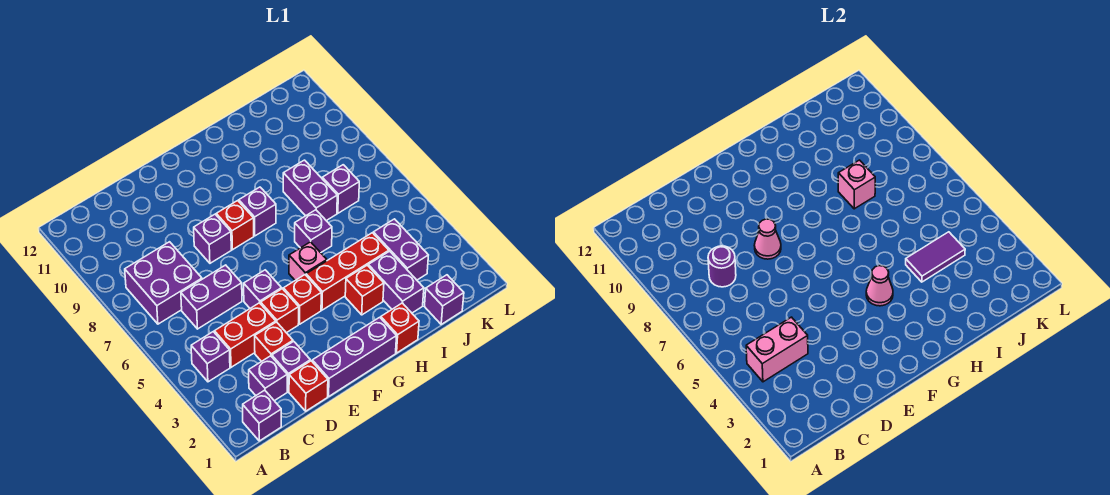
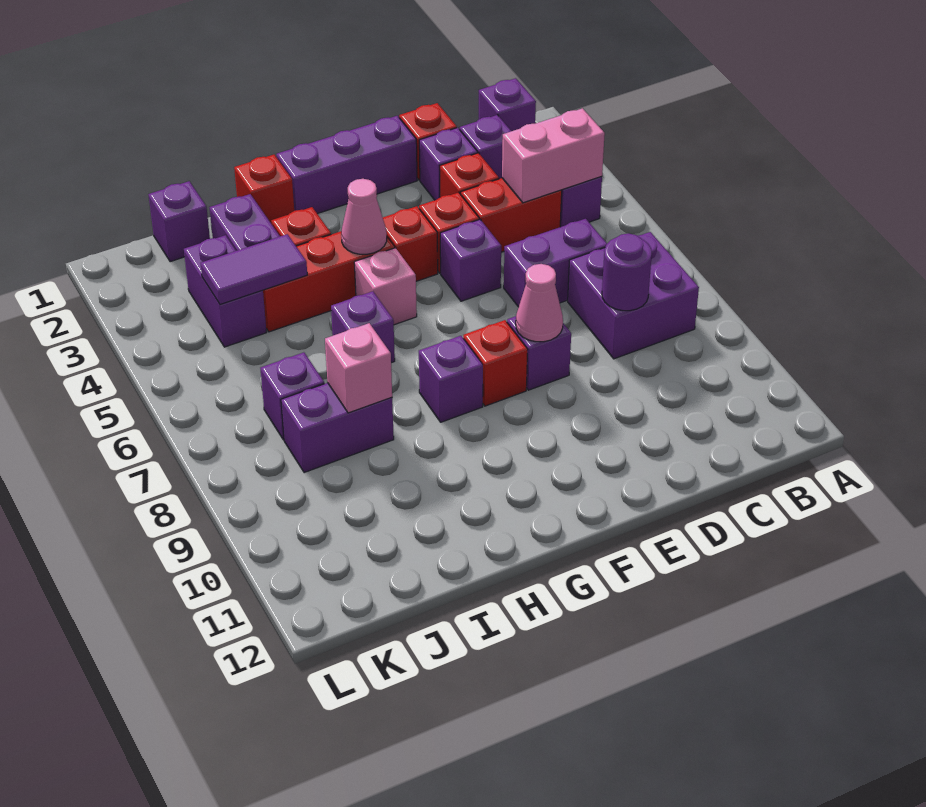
purple 1x2 brick [283,160,337,221] -> purple 1x2 brick turned to [281,383,394,473]

